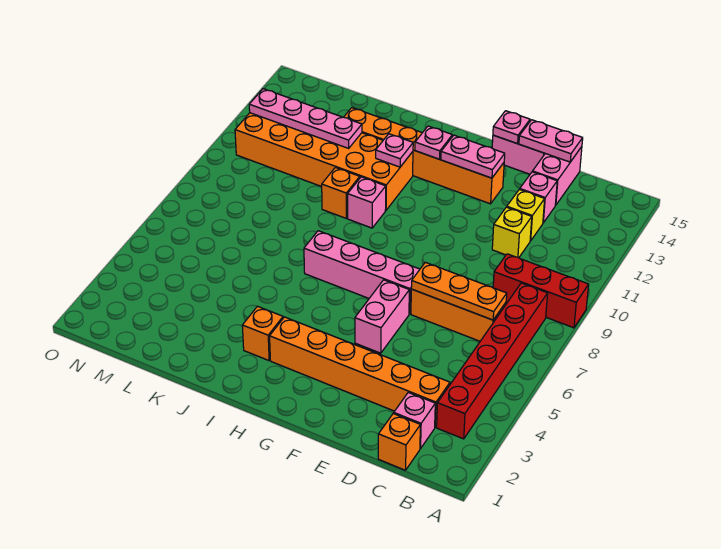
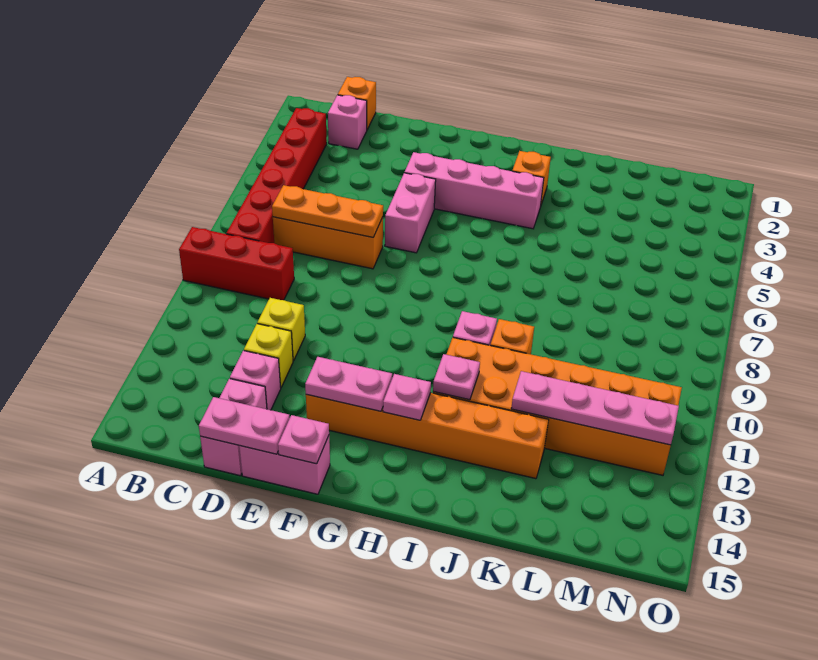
orange 1x6 brick [270,317,450,427] -> none
pink 1x4 brick [304,231,420,314] -> pink 1x4 brick moved to [405,152,544,229]

